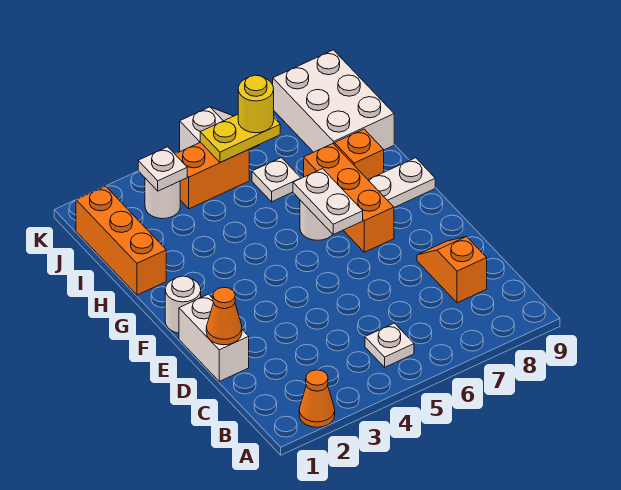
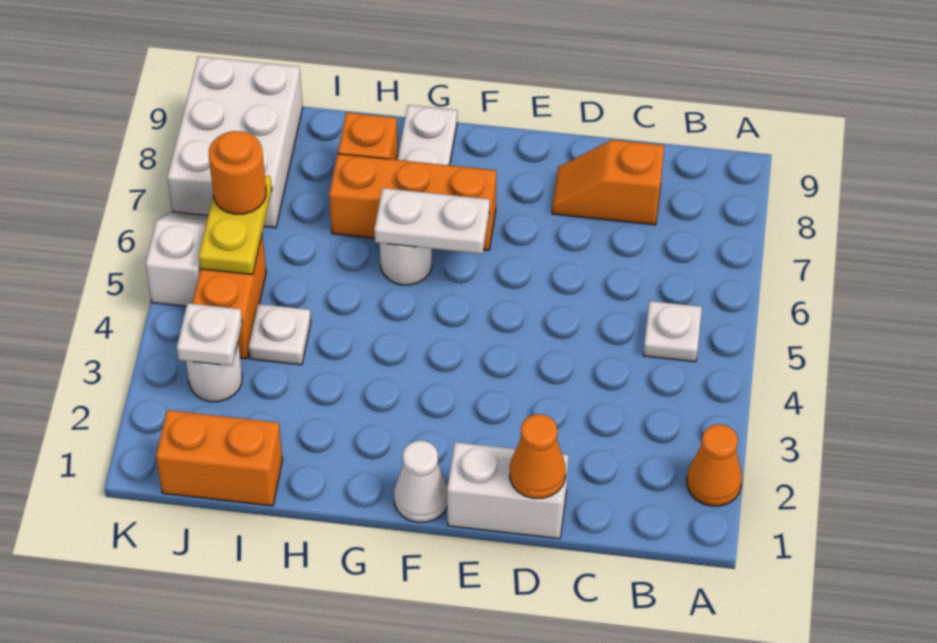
white 1x1 round brick [165,276,201,333] -> white 1x1 cone [394,440,448,522]
orange 1x3 brick [76,186,166,295] -> orange 1x2 brick [156,410,282,506]
white 1x1 plate [252,158,301,202] -> white 1x1 plate moved to [249,304,311,365]
white 2x3 brick [273,50,394,152] -> white 2x3 brick turned to [167,56,303,228]
yellow 1x1 round brick [238,75,274,133] -> orange 1x1 round brick [209,131,266,214]

